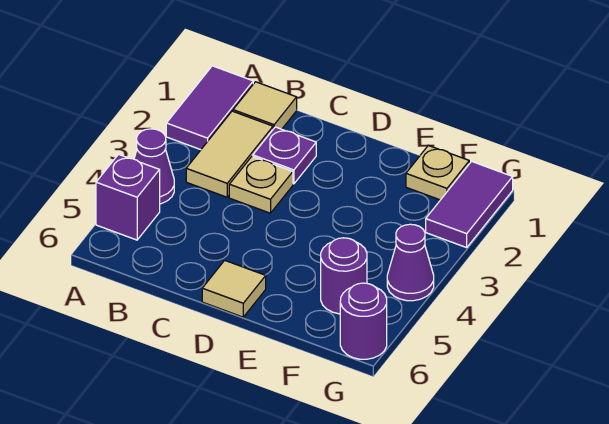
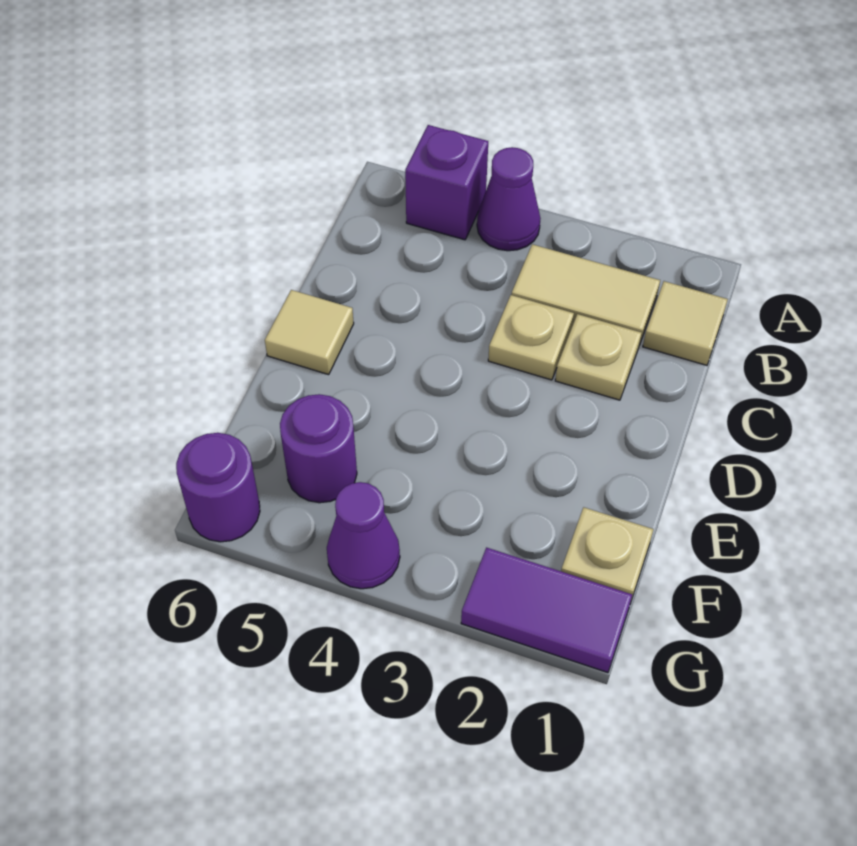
purple 1x2 tile [166,66,253,150] -> none
purple 1x1 plate [253,127,316,184] -> tan 1x1 plate [555,314,641,400]

